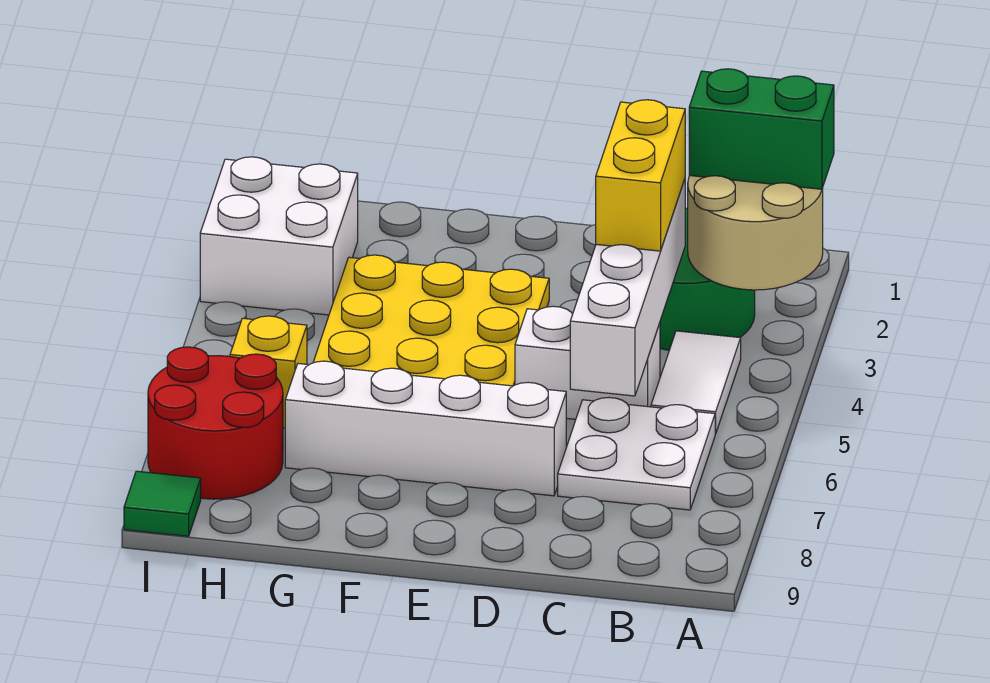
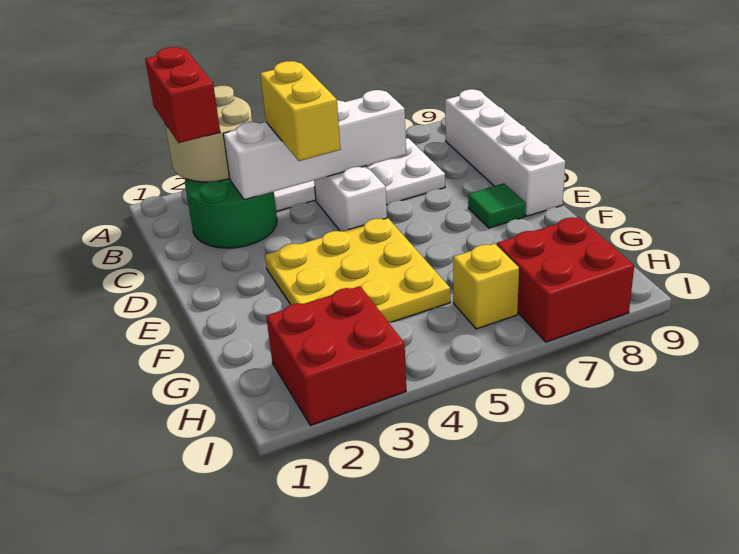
green 1x2 brick [689,69,834,189] -> red 1x2 brick [145,47,220,143]
yellow 1x2 brick [596,100,685,251] -> yellow 1x2 brick turned to [260,61,341,161]
white 1x4 brick [285,361,566,496] -> white 1x4 brick moved to [445,89,565,216]
white 2x2 brick [200,157,358,315] -> red 2x2 brick [266,286,406,426]
red 2x2 round brick [148,347,283,499] -> red 2x2 brick [497,217,634,342]
green 1x1 tile [124,471,201,536] -> green 1x1 tile moved to [468,183,526,228]

